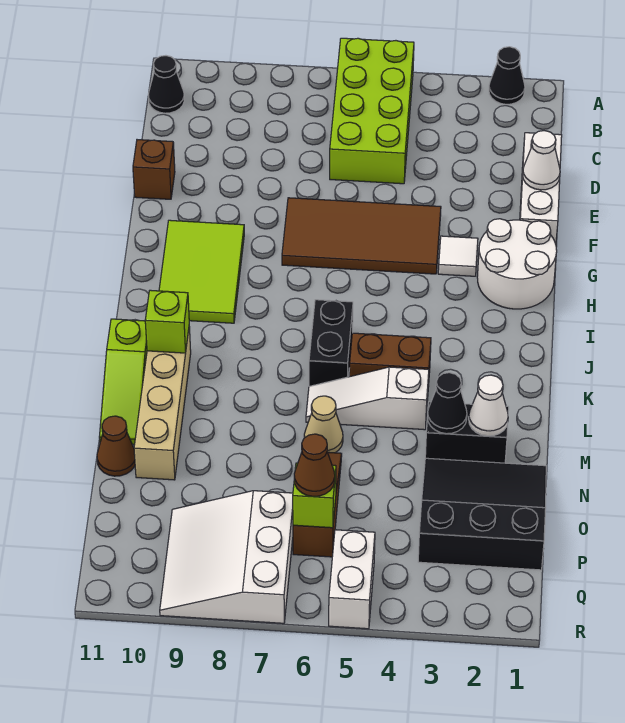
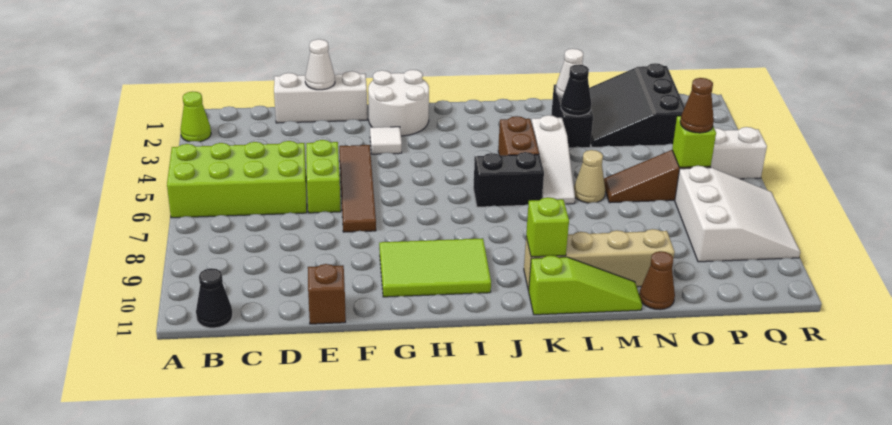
black 1x1 cone [489,47,525,104] -> lime 1x1 cone [180,92,211,142]
none -> lime 1x2 brick [306,140,341,213]
brown 2x4 tile [282,198,441,274] -> brown 1x4 tile [339,145,376,232]
white 3x3 slope [160,491,293,623] -> white 3x3 slope turned to [675,166,800,262]

